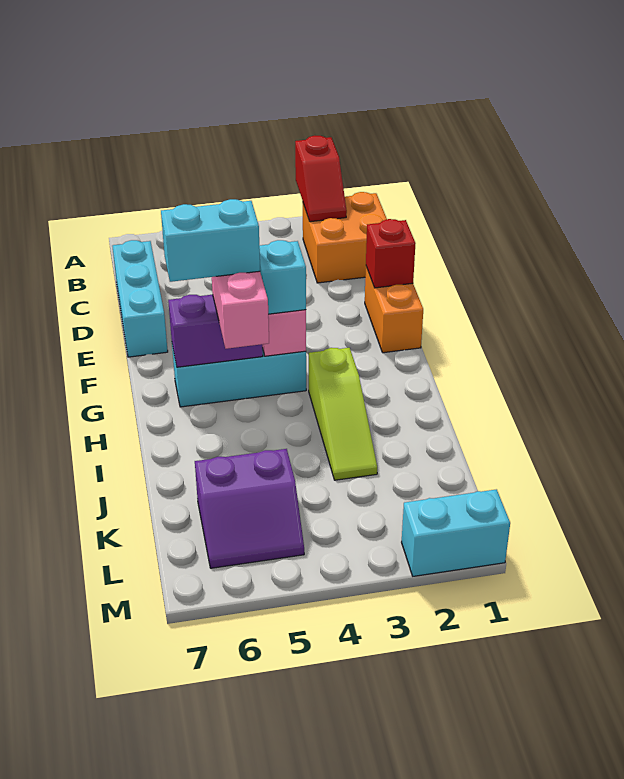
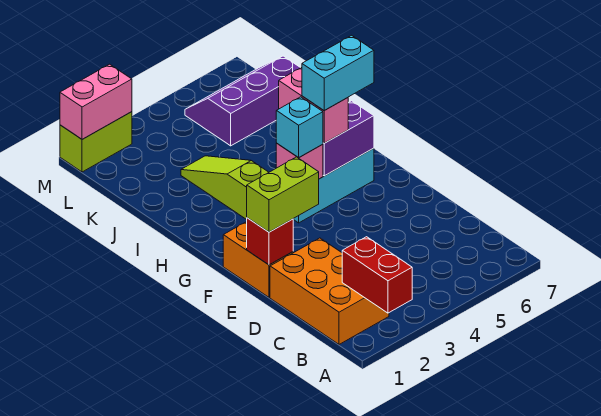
red 1x2 slope [295,136,347,222] -> red 1x2 brick [342,237,412,313]
orange 2x2 brick [303,192,387,283] -> orange 2x3 brick [270,238,389,344]
cyan 1x3 brick [112,240,168,357] -> none
none -> lime 1x2 brick [247,157,319,232]
purple 2x2 slope [195,449,304,568] -> purple 2x3 slope [185,56,300,146]
cyan 1x2 brick [402,489,510,576] -> lime 1x2 brick [60,112,132,172]
none -> pink 1x2 brick [60,64,132,139]

